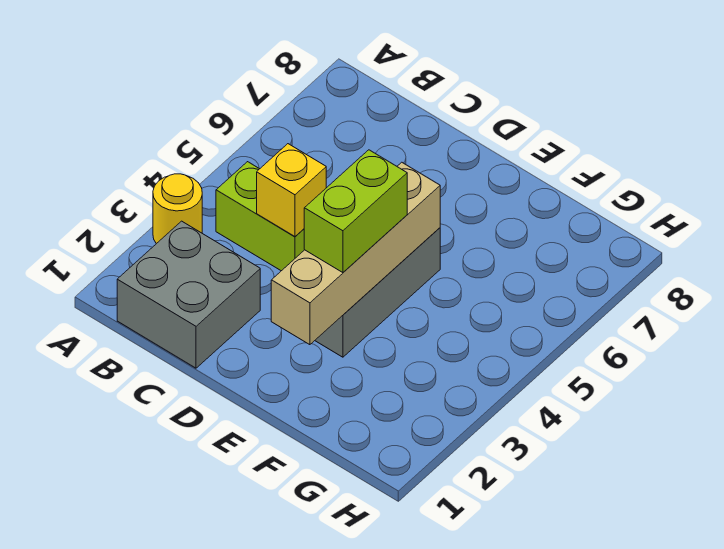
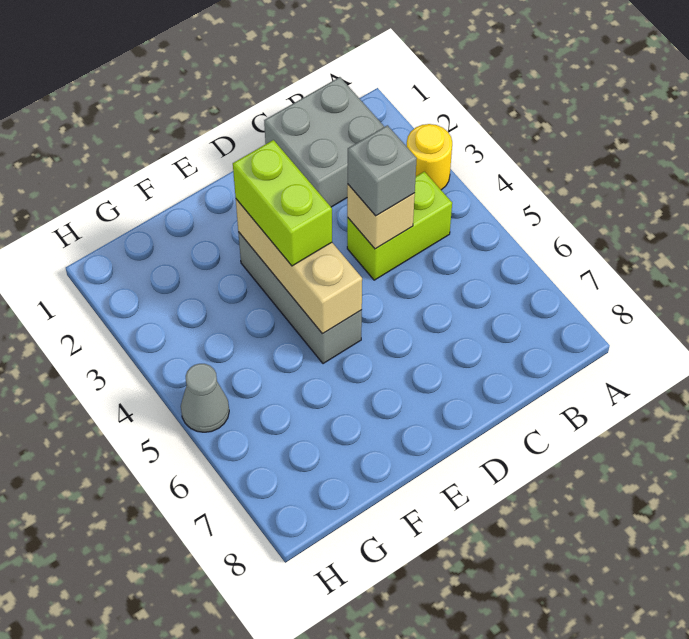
yellow 1x1 brick [257,144,326,236] -> tan 1x1 brick [347,185,415,249]
none -> grey 1x1 brick [348,125,417,216]
tan 1x4 brick [271,162,440,345] -> tan 1x3 brick [236,199,362,334]
none -> grey 1x1 cone [181,364,229,432]

